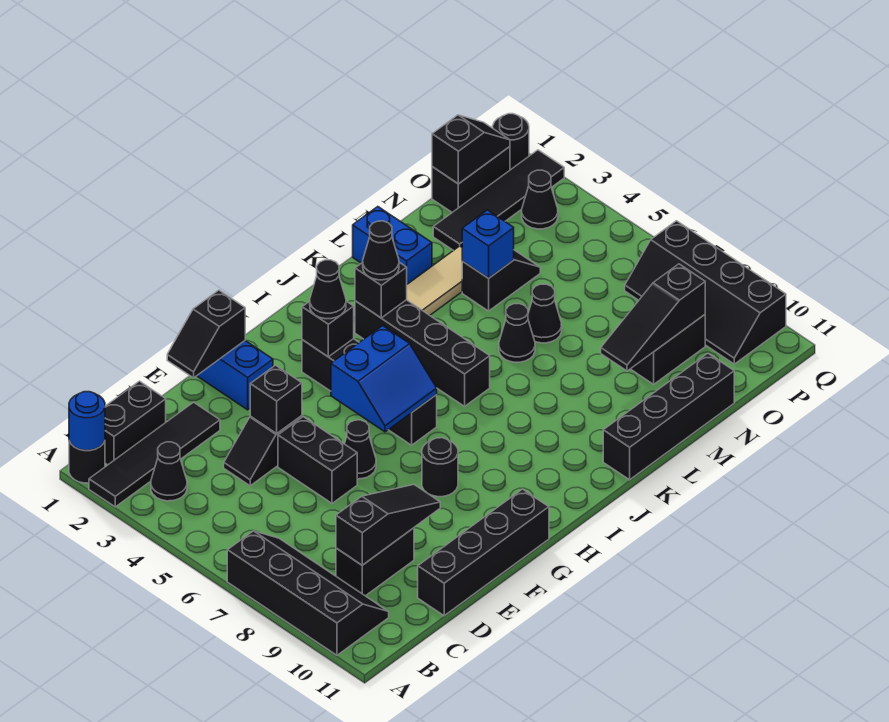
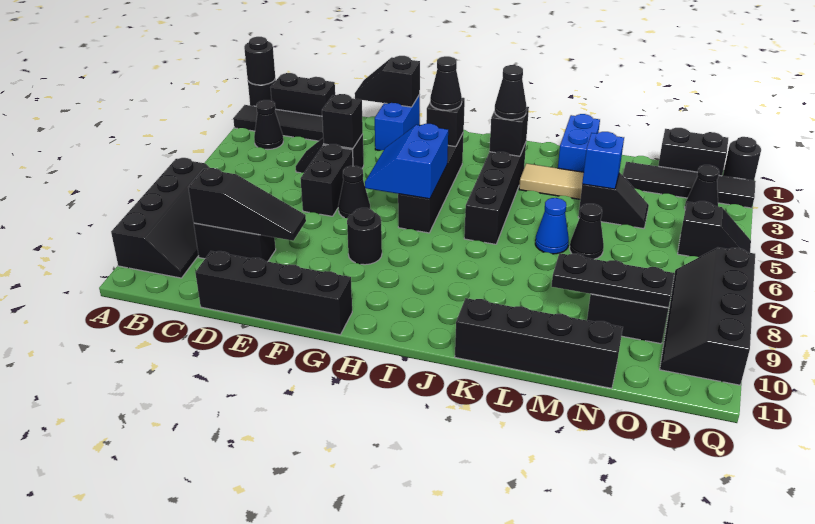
blue 1x1 round brick [69,392,105,450] -> black 1x1 round brick [244,37,275,85]
blue 2x2 slope [331,326,437,432] -> blue 2x2 slope turned to [365,124,448,199]
black 1x1 cone [499,304,535,362] -> blue 1x1 cone [535,198,569,254]
black 1x3 slope [601,264,705,371] -> black 1x3 plate [552,253,675,308]
black 1x2 slope [432,115,510,184] -> black 1x2 slope moved to [678,201,751,257]

